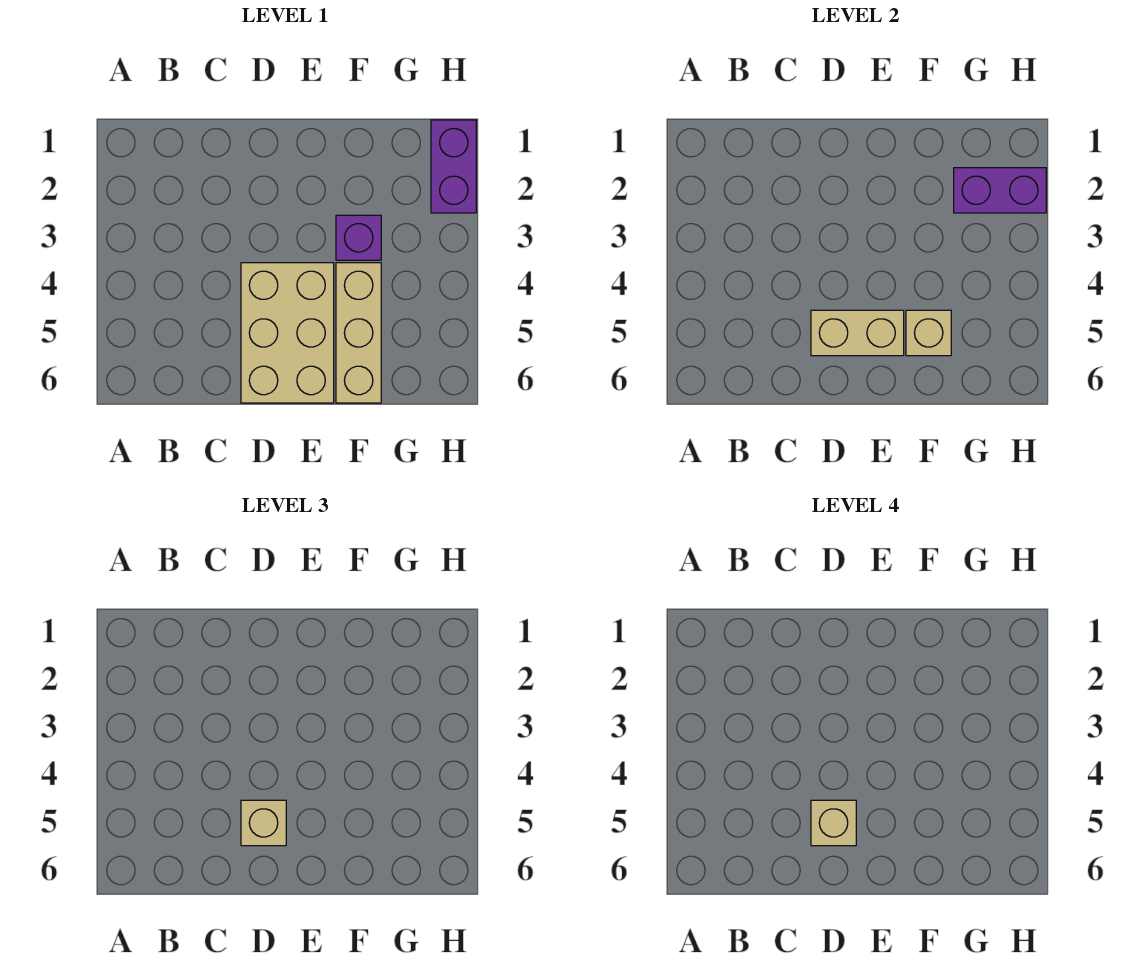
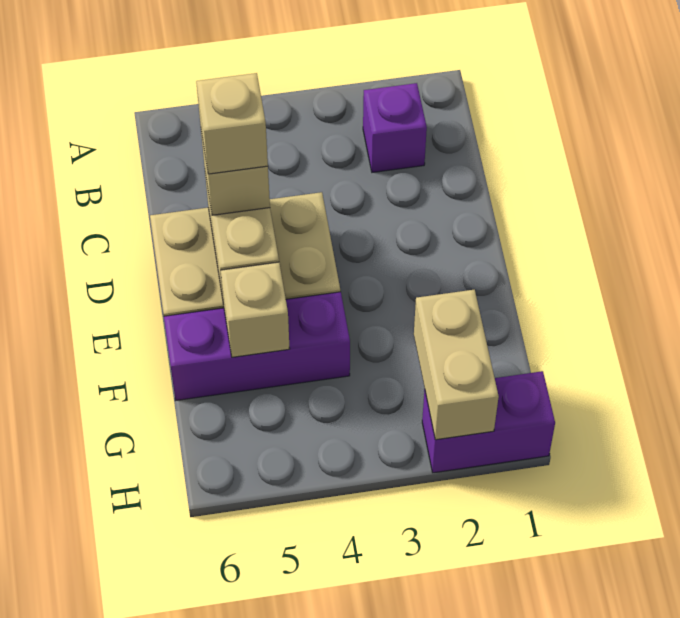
purple 1x1 brick [336,215,381,260] -> purple 1x1 brick moved to [363,83,427,172]
tan 1x3 brick [336,263,381,403] -> purple 1x3 brick [164,292,350,400]
purple 1x2 brick [954,168,1046,213] -> tan 1x2 brick [414,290,499,440]

